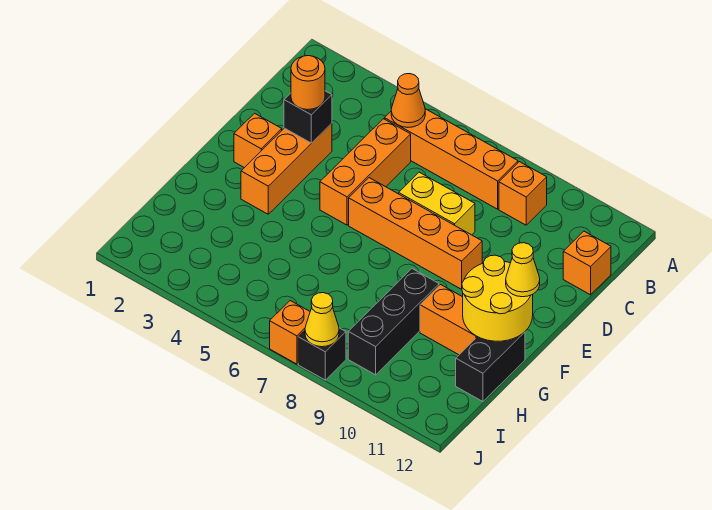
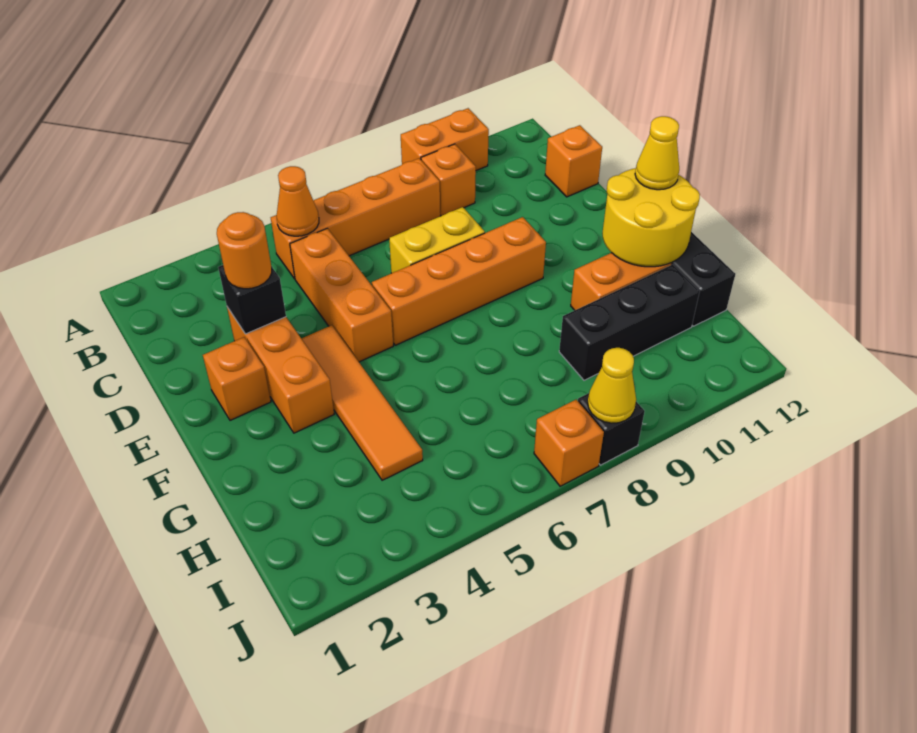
none -> orange 1x2 brick [401,108,489,171]
none -> orange 1x4 tile [301,325,423,480]
black 1x3 brick [348,269,439,375] -> black 1x3 brick turned to [559,264,700,380]

